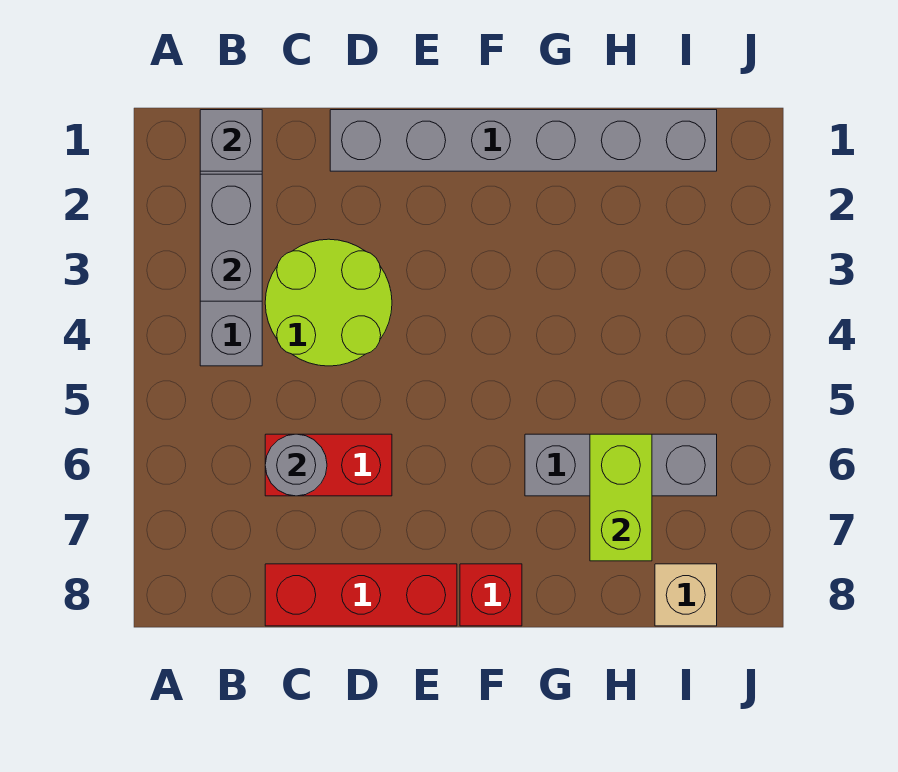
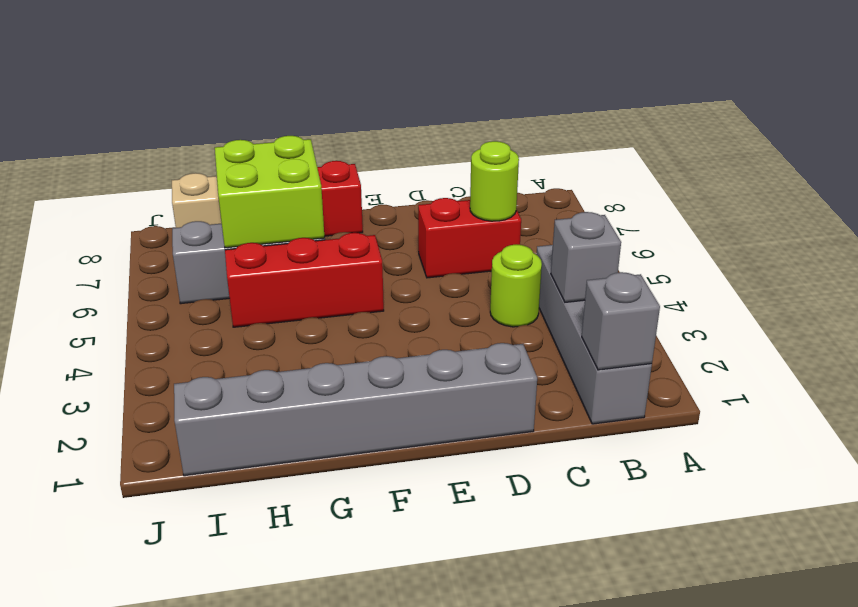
grey 1x2 brick [200,174,262,301] -> grey 1x1 brick [551,212,621,302]
lime 2x2 round brick [265,239,392,366] -> lime 1x1 round brick [490,245,542,327]
grey 1x1 round brick [265,434,327,496] -> lime 1x1 round brick [470,141,519,221]
red 1x3 brick [265,564,457,626] -> red 1x3 brick moved to [225,233,384,327]
lime 1x2 brick [590,434,652,561] -> lime 2x2 brick [215,136,324,248]

